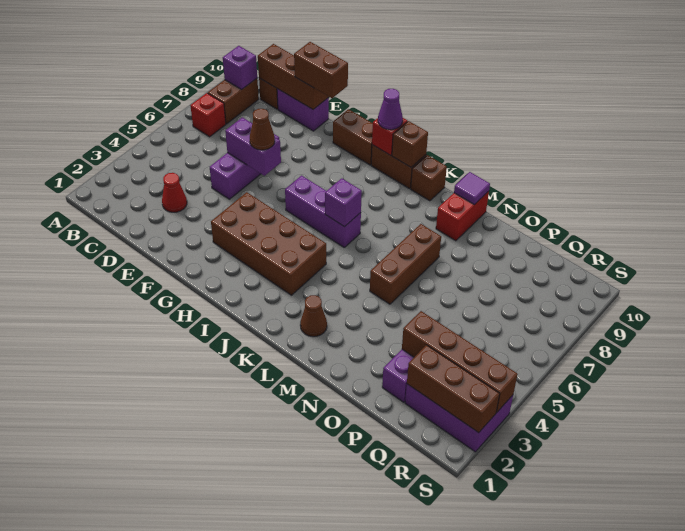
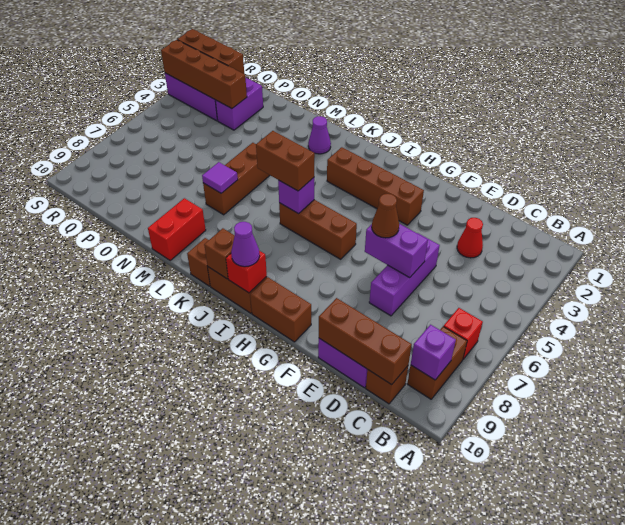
brown 1x2 brick [294,42,348,98] -> brown 1x2 brick moved to [256,131,315,191]
brown 2x4 brick [211,192,326,295] -> brown 1x4 brick [327,147,424,225]
purple 1x3 brick [285,176,361,247] -> brown 1x3 brick [279,200,357,259]
brown 1x1 cone [300,295,327,337] -> purple 1x1 cone [308,116,331,154]
purple 1x1 tile [454,172,490,205] -> purple 1x1 tile moved to [202,162,238,193]

